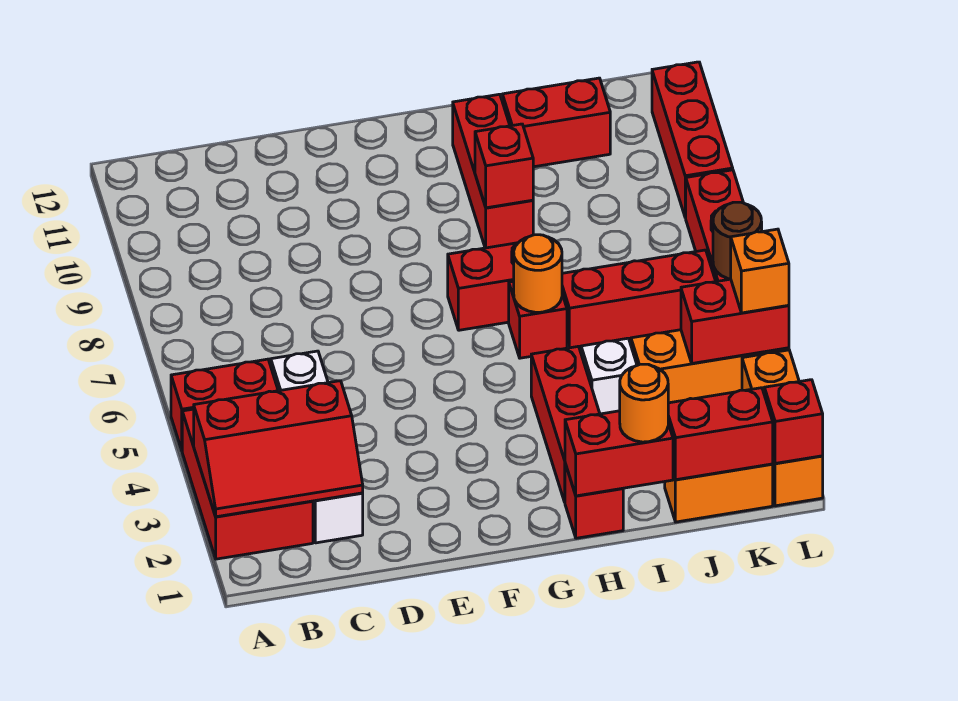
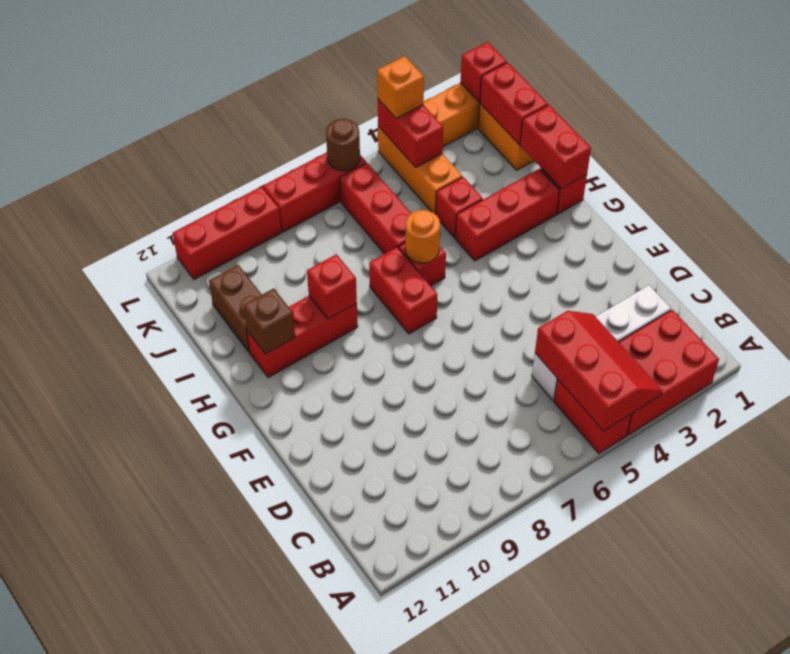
red 2x3 slope [194,381,363,517] -> red 2x3 slope moved to [535,311,662,431]
none -> brown 1x1 brick [243,288,295,354]
orange 1x1 round brick [620,364,668,442] -> none
white 1x1 brick [581,338,637,414] -> red 1x1 brick [436,177,483,238]
red 1x2 brick [502,78,610,167] -> brown 1x2 brick [209,265,262,352]

